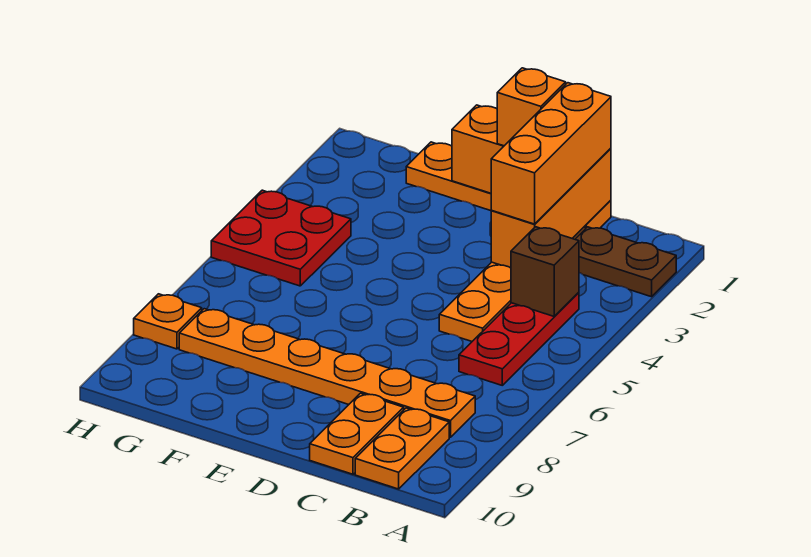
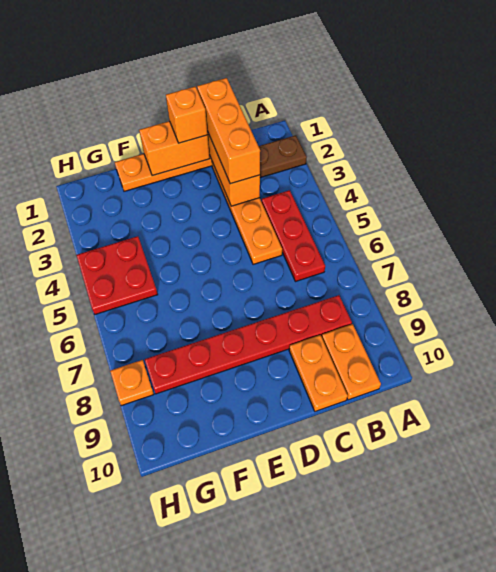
brown 1x1 brick [511,227,579,316] -> none
orange 1x6 plate [179,309,475,437] -> red 1x6 plate [145,295,352,394]

